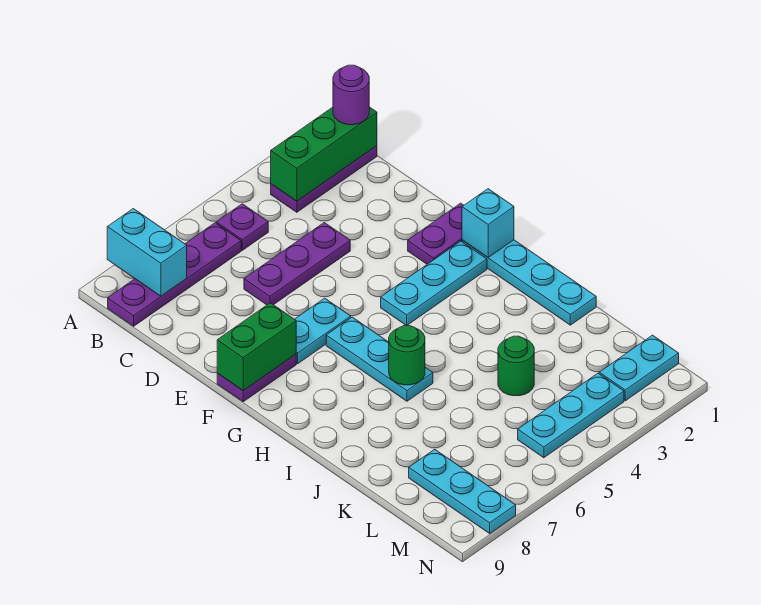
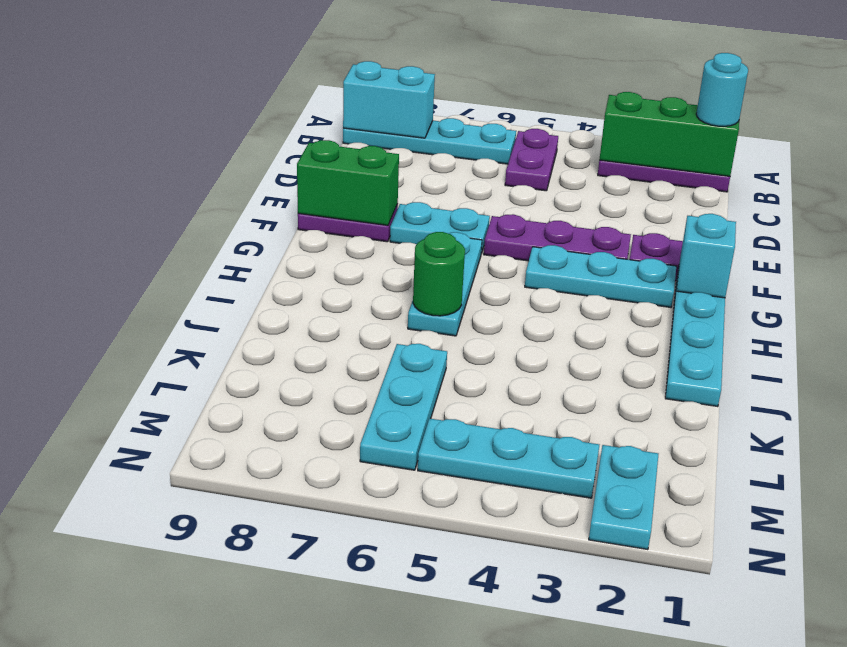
cyan 1x2 brick [107,209,187,296] -> cyan 1x2 brick turned to [343,61,435,138]
purple 1x1 round brick [333,65,369,125] -> cyan 1x1 round brick [696,53,748,126]
purple 1x1 plate [216,204,268,250] -> purple 1x2 plate [505,129,558,191]
purple 1x4 plate [108,223,241,326] -> cyan 1x4 plate [343,118,516,164]
purple 1x3 plate [244,223,350,305] -> purple 1x3 plate moved to [484,214,631,261]
green 1x1 round brick [498,336,534,396] -> none
cyan 1x3 plate [409,449,516,533] -> cyan 1x3 plate moved to [360,344,447,470]
cyan 1x2 plate [599,335,679,401] -> cyan 1x2 plate turned to [589,445,658,550]

